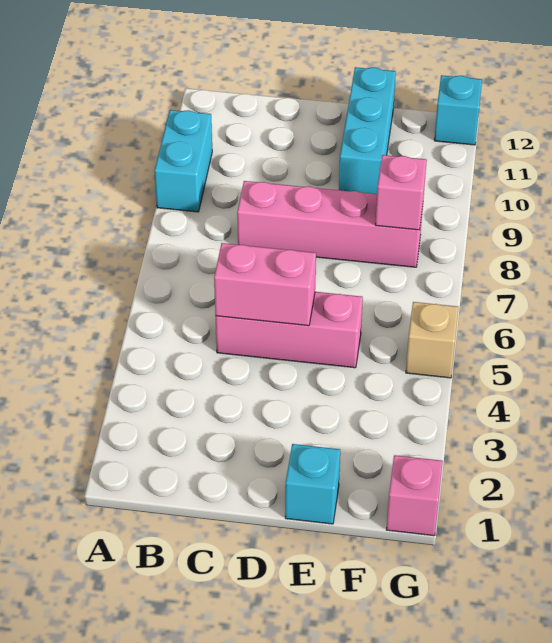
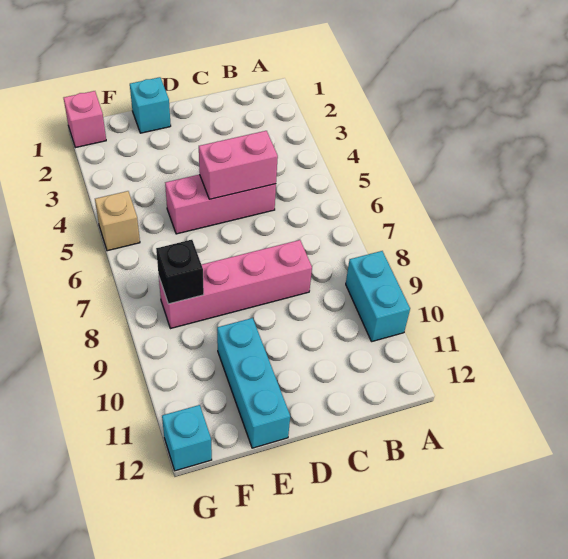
pink 1x1 brick [375,155,427,230] -> black 1x1 brick [156,240,204,304]

